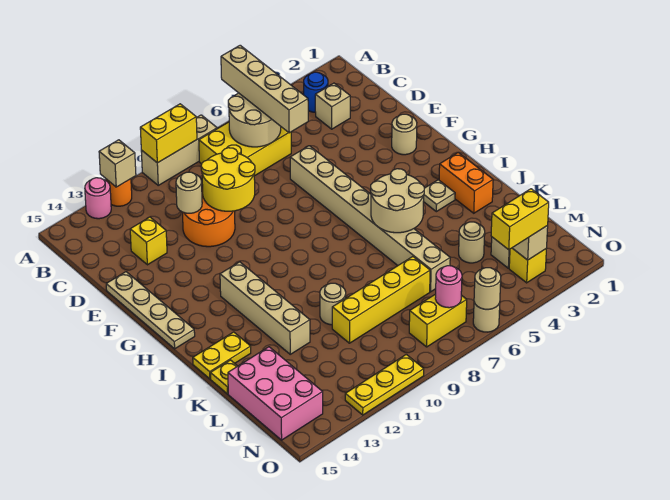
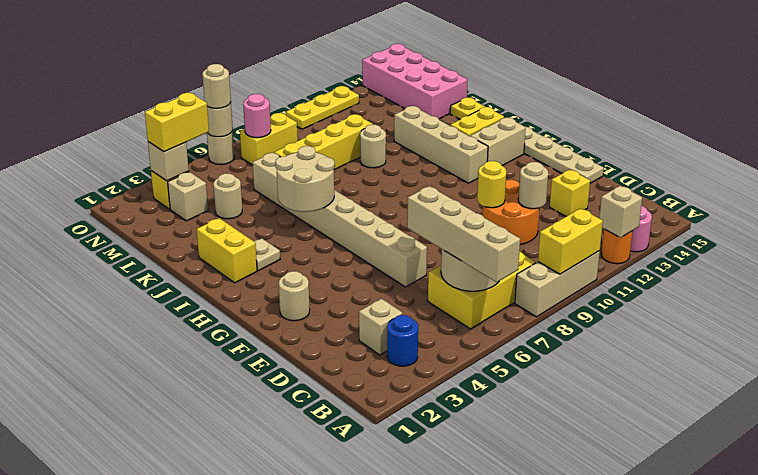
yellow 2x2 round brick [201,148,255,211] -> yellow 1x1 round brick [477,161,506,208]
none -> tan 1x2 brick [470,118,526,165]
orange 1x2 brick [439,153,493,213] -> yellow 1x2 brick [197,218,257,283]
pink 2x3 brick [228,347,323,440] -> pink 2x4 brick [362,44,468,119]
none -> tan 1x1 round brick [202,64,231,108]

